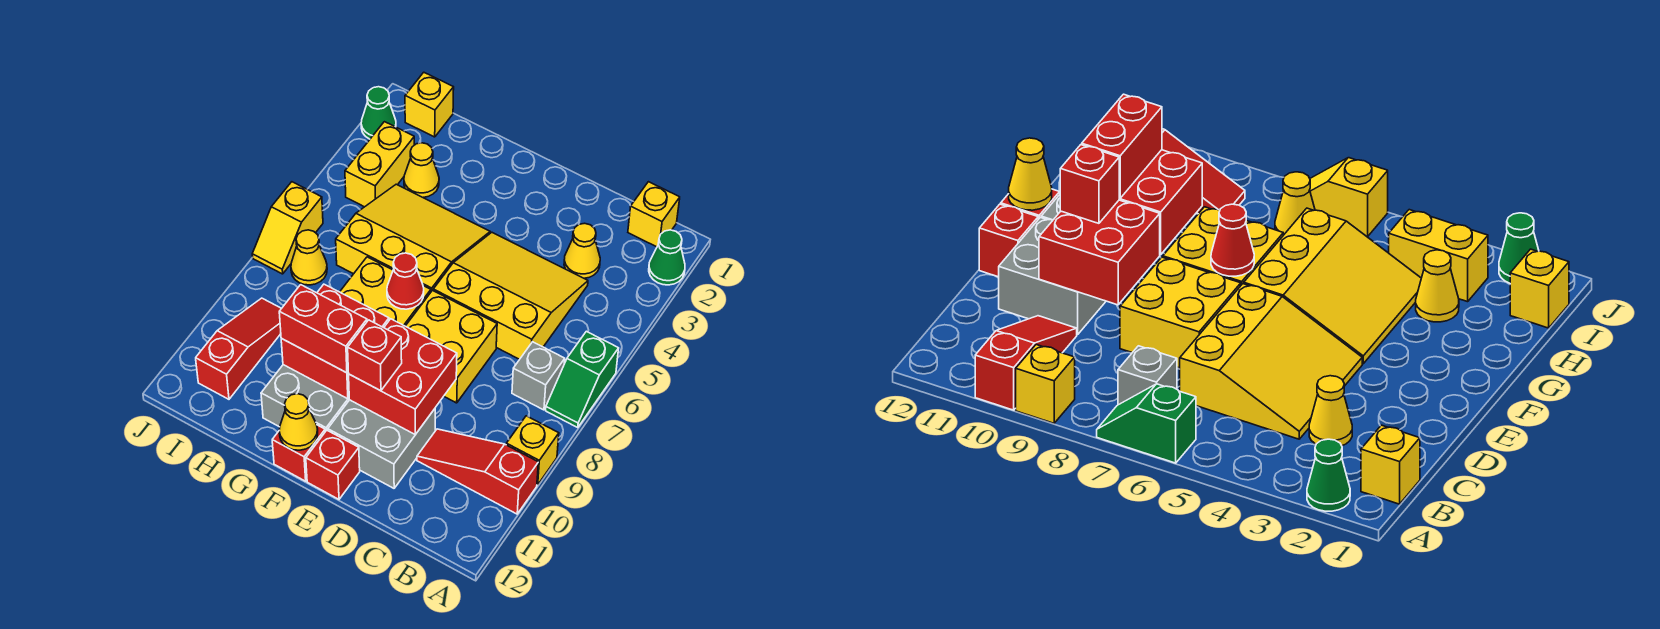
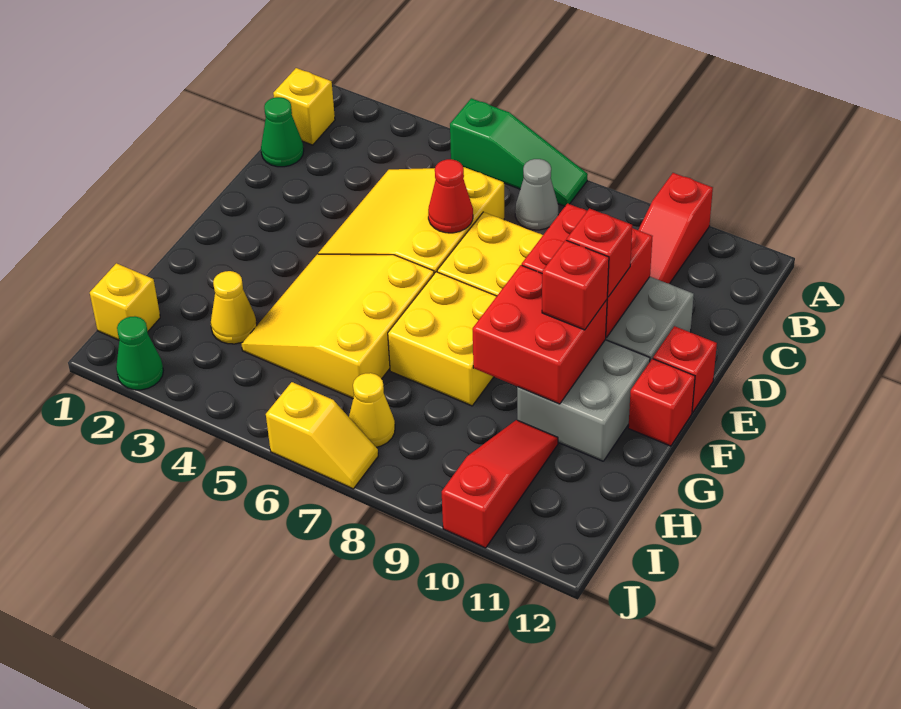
green 1x1 cone [649,230,685,285] -> green 1x1 cone moved to [261,97,304,167]
green 1x2 slope [546,331,619,428] -> green 1x3 slope [450,98,588,206]
yellow 1x1 brick [506,416,559,485] -> none
grey 1x1 brick [512,342,565,410] -> grey 1x1 cone [515,159,558,230]
yellow 1x1 cone [564,223,600,278] -> none
red 1x1 cone [387,253,424,309] -> red 1x1 cone moved to [428,159,473,233]
red 1x2 brick [279,285,367,373] -> red 1x1 brick [542,240,609,330]
yellow 1x1 cone [279,394,318,450] -> none
yellow 1x2 brick [345,122,414,207] -> none
red 1x3 slope [196,298,282,399] -> red 1x3 slope turned to [442,420,558,548]

